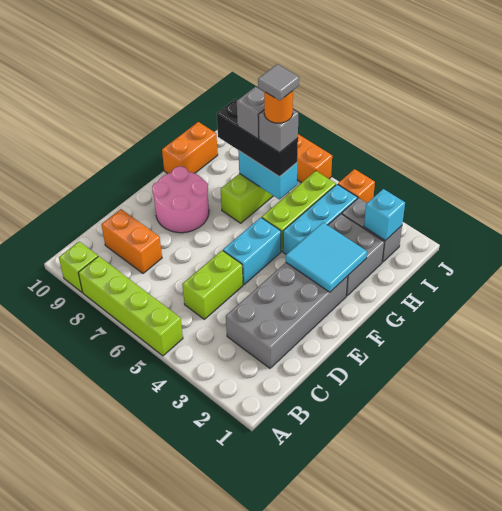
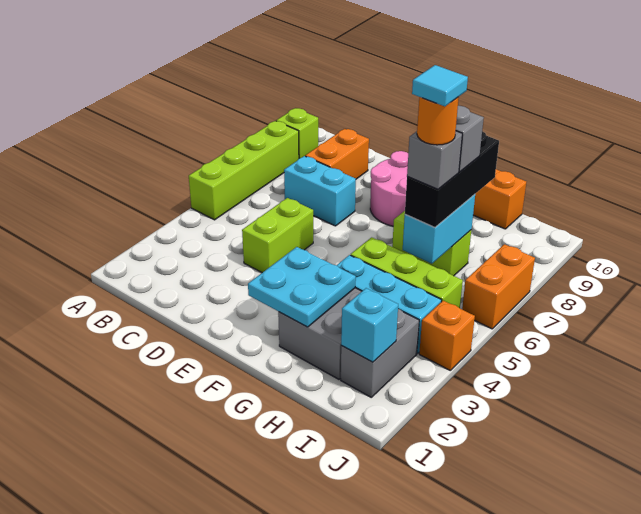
grey 2x4 brick [226,263,348,368] -> none
lime 1x2 brick [182,251,243,319] -> lime 1x2 brick turned to [242,198,313,273]
cyan 1x2 brick [223,218,281,285] -> cyan 1x2 brick moved to [284,156,356,226]
cyan 2x2 tile [286,223,367,292] -> cyan 2x2 plate [248,247,356,327]
grey 1x1 tile [258,64,299,100] -> cyan 1x1 tile [412,65,468,106]

